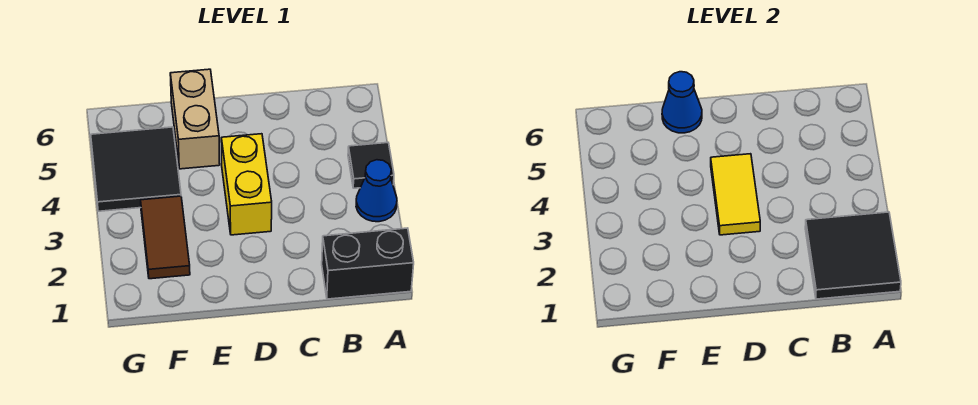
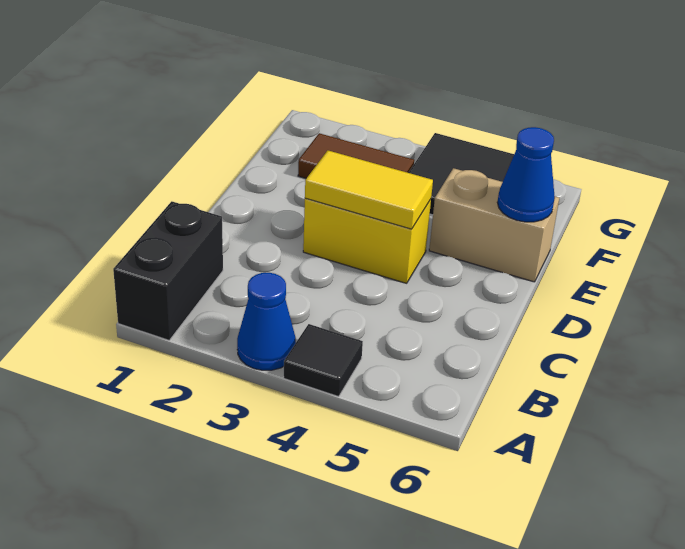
black 2x2 tile [805,212,901,299] -> none

